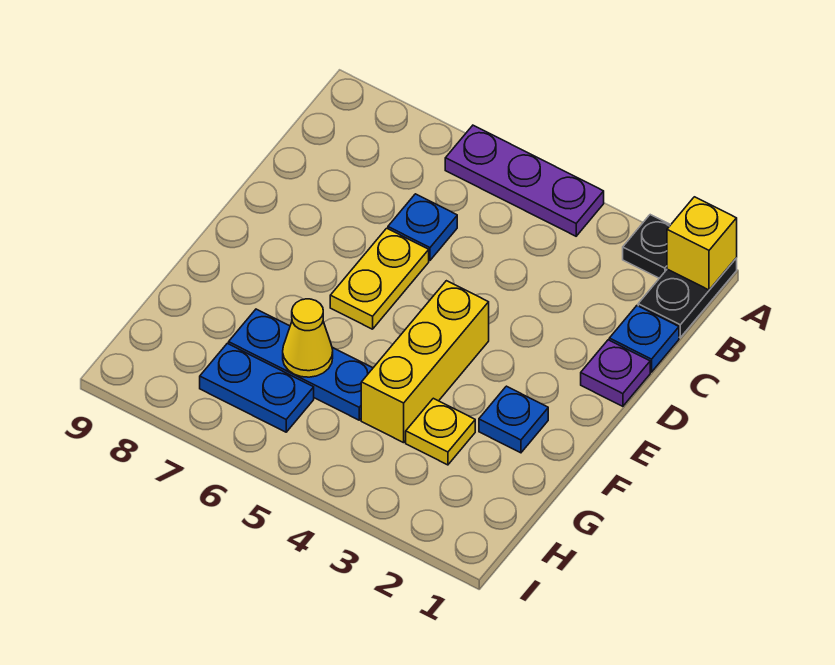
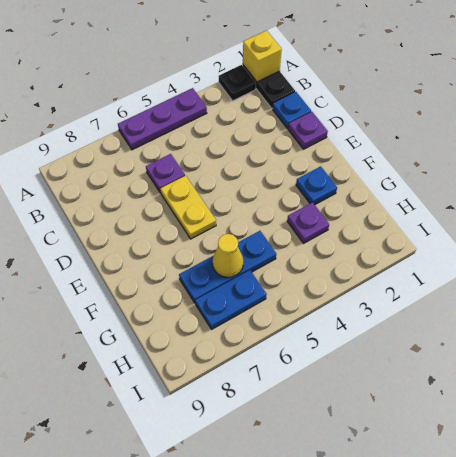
blue 1x1 plate [388,194,457,260] -> purple 1x1 plate [146,154,185,193]
yellow 1x3 brick [361,281,489,443] -> none
yellow 1x1 plate [406,398,475,465] -> purple 1x1 plate [287,202,329,243]

